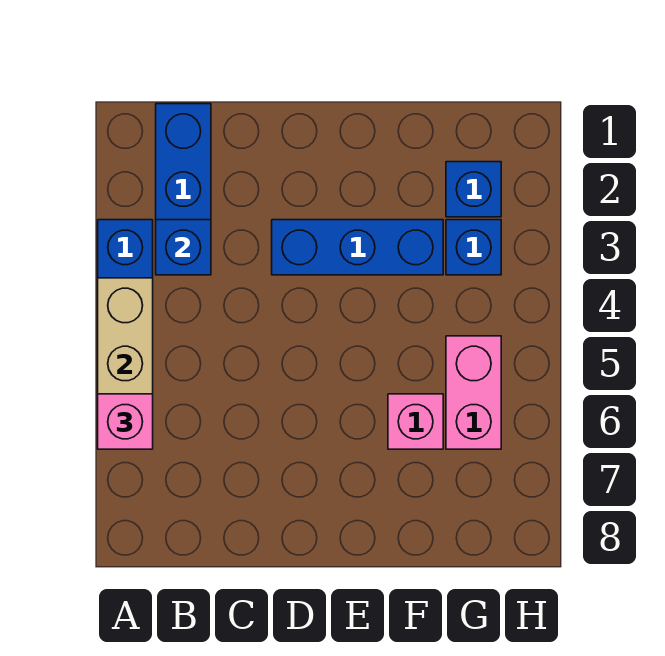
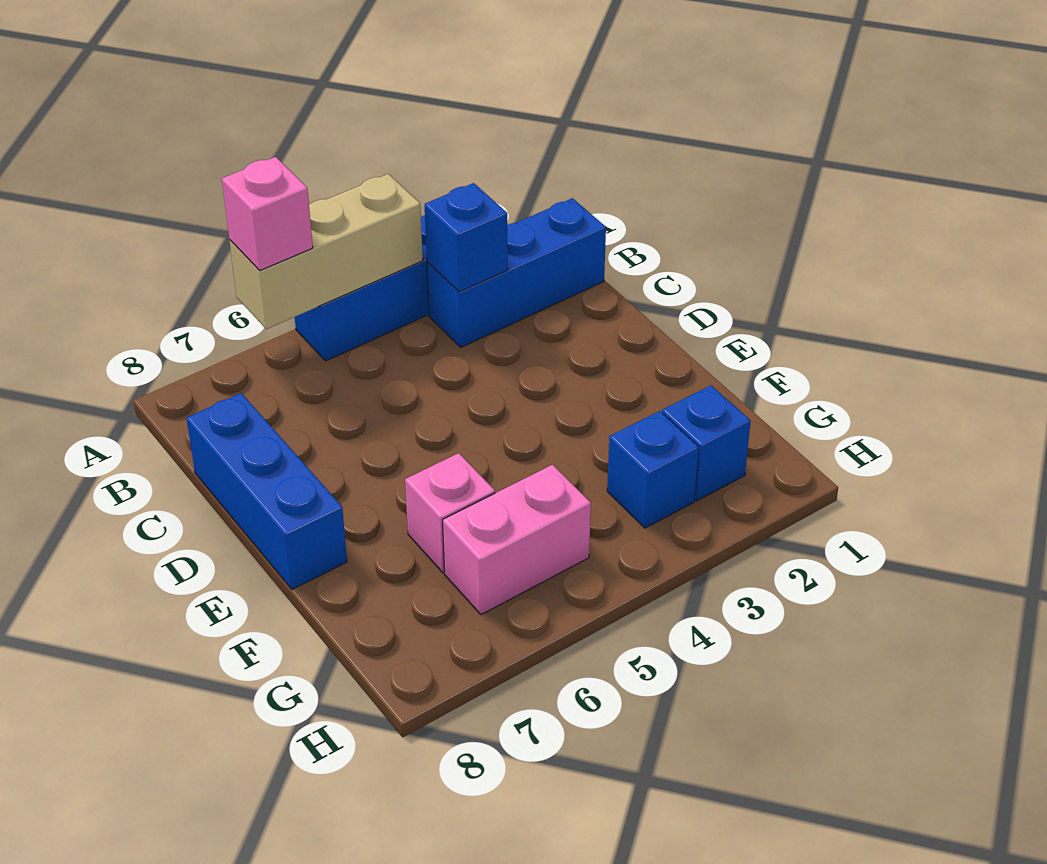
blue 1x3 brick [272,220,443,275] -> blue 1x3 brick moved to [187,393,347,589]

